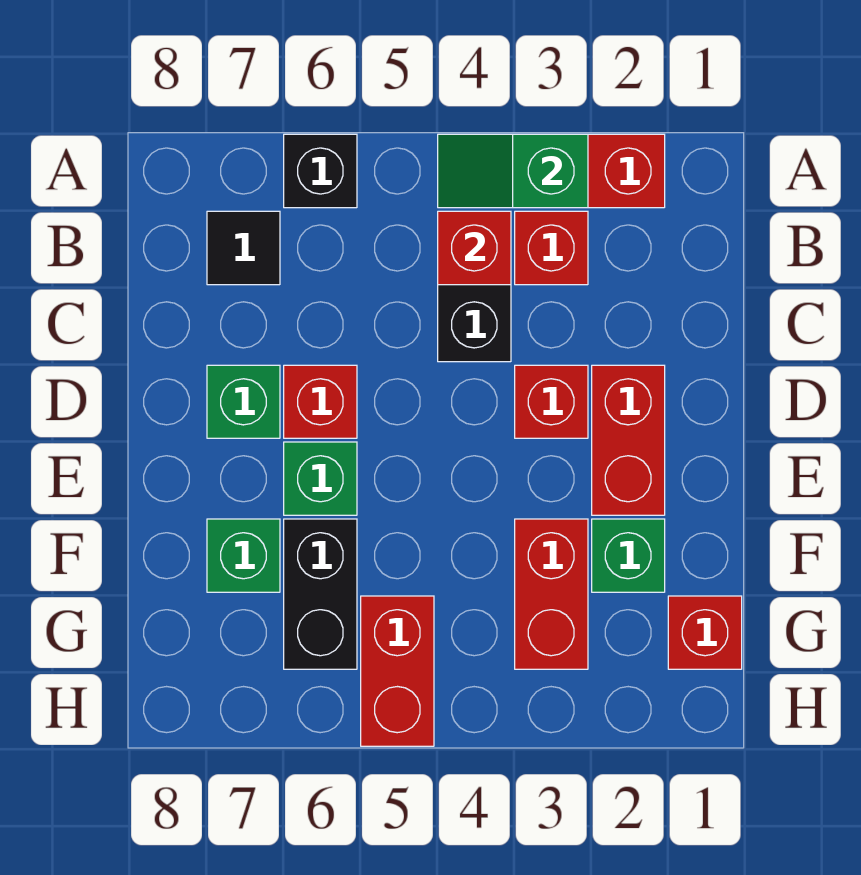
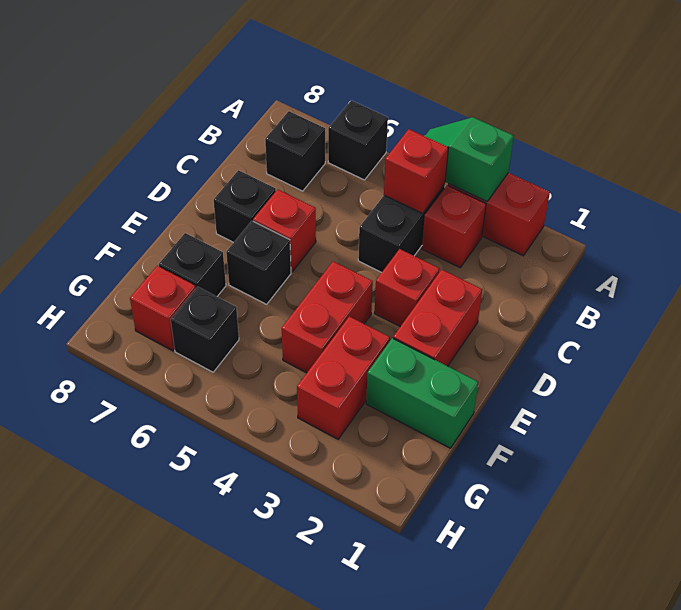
black 1x1 tile [207,211,280,285] -> black 1x1 brick [265,111,325,191]
green 1x1 brick [207,365,280,438] -> black 1x1 brick [213,170,276,243]
green 1x1 brick [284,442,357,515] -> black 1x1 brick [226,221,291,304]
green 1x1 brick [592,519,665,592] -> green 1x2 brick [366,338,478,448]
black 1x2 brick [284,519,357,669] -> black 1x1 brick [171,287,239,372]
green 1x1 brick [207,519,280,592] -> black 1x1 brick [159,233,226,296]
red 1x1 brick [668,596,742,669] -> red 1x1 brick moved to [130,266,196,351]
red 1x2 brick [361,596,434,746] -> red 1x2 brick moved to [282,261,373,373]

